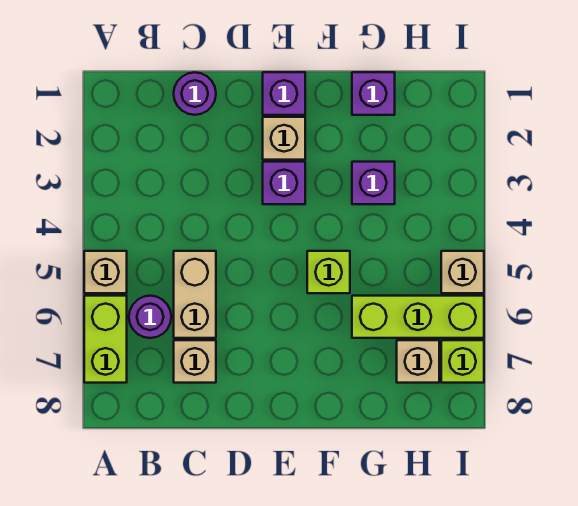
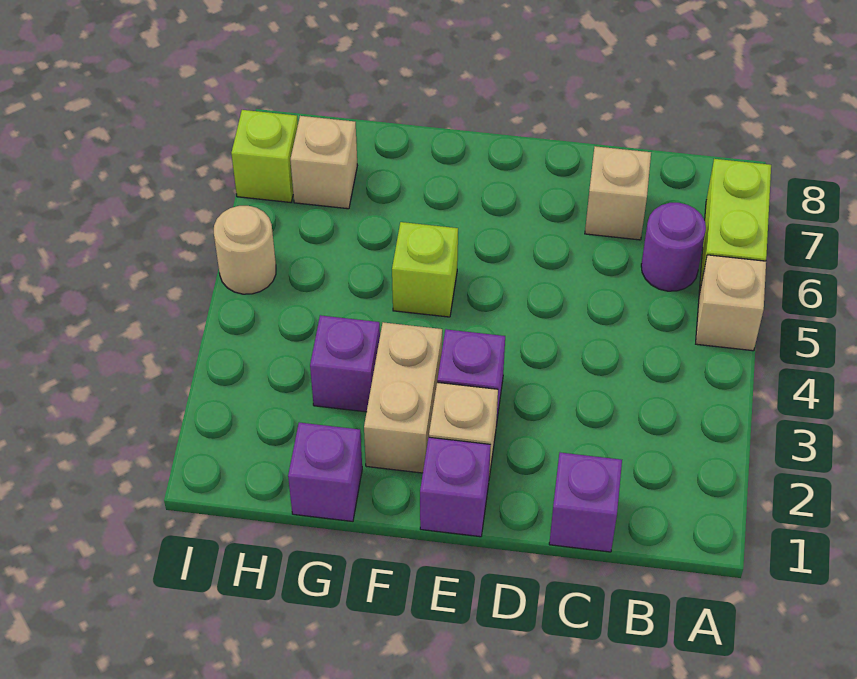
purple 1x1 round brick [174,72,216,115] -> purple 1x1 brick [549,453,622,552]
tan 1x2 brick [174,251,216,338] -> tan 1x2 brick moved to [364,322,442,473]
lime 1x3 brick [352,296,484,338] -> none
tan 1x1 brick [441,251,484,293] -> tan 1x1 round brick [214,206,276,294]

